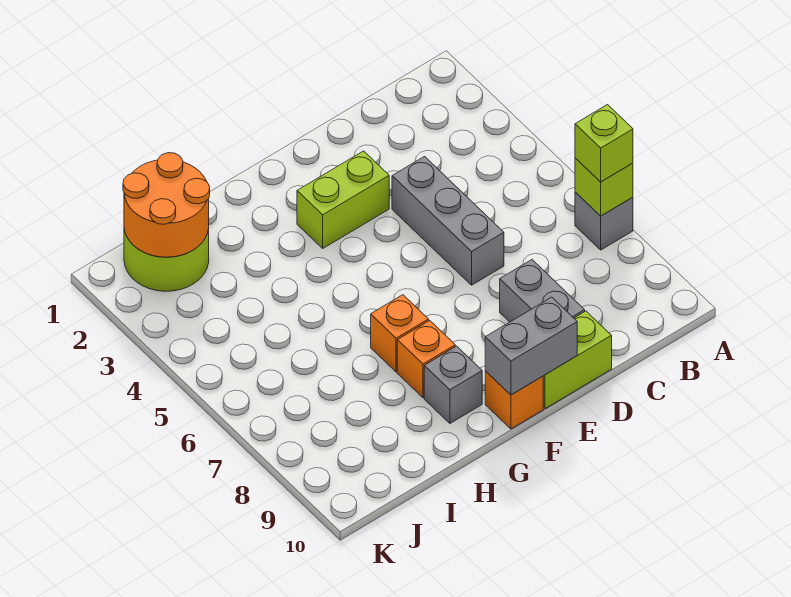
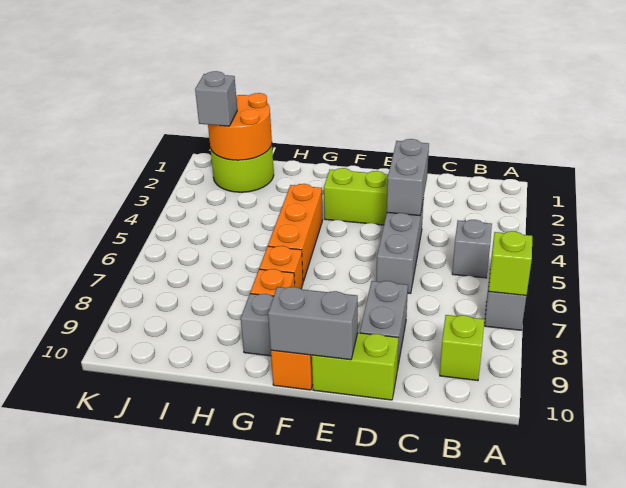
lime 1x1 brick [575,105,633,182] -> lime 1x1 brick moved to [440,315,484,381]
none -> grey 1x1 brick [452,220,492,278]
none -> grey 1x2 brick [387,139,429,216]
none -> orange 1x3 brick [268,184,323,281]
none -> grey 1x1 brick [195,71,237,126]

